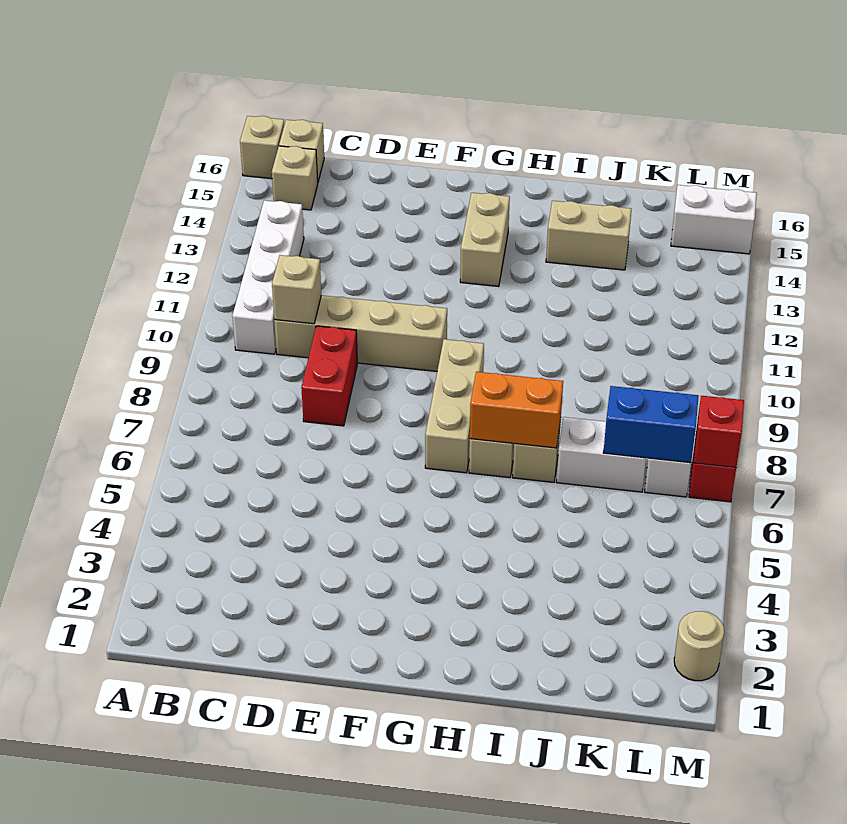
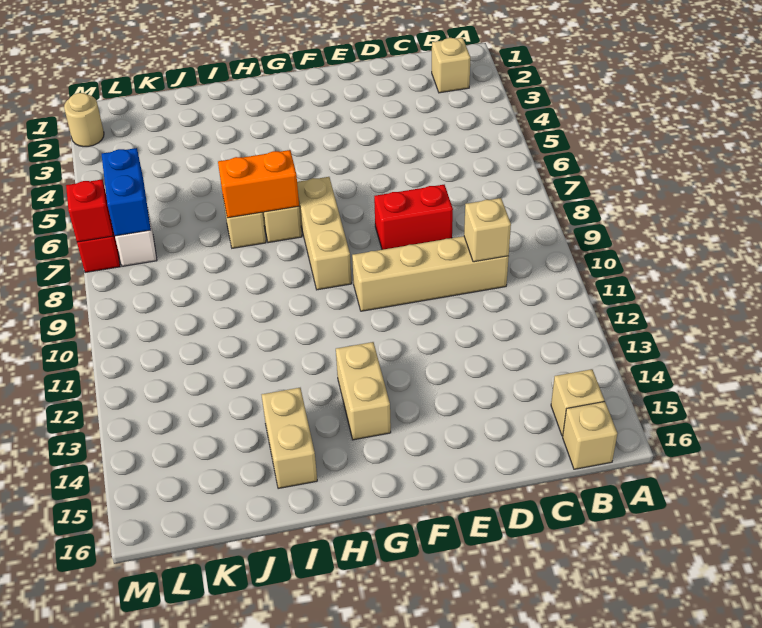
tan 1x1 brick [240,116,284,179] -> tan 1x1 brick moved to [432,38,470,93]
white 1x4 brick [232,200,304,354] -> none
red 1x2 brick [301,326,357,426] -> red 1x2 brick turned to [374,185,453,250]
tan 1x2 brick [546,201,631,270] -> tan 1x2 brick turned to [262,388,317,489]
white 1x2 brick [556,417,646,492] -> none
blue 1x2 brick [603,386,699,463] -> blue 1x2 brick turned to [102,148,151,236]
white 1x2 brick [671,185,757,254] -> none

